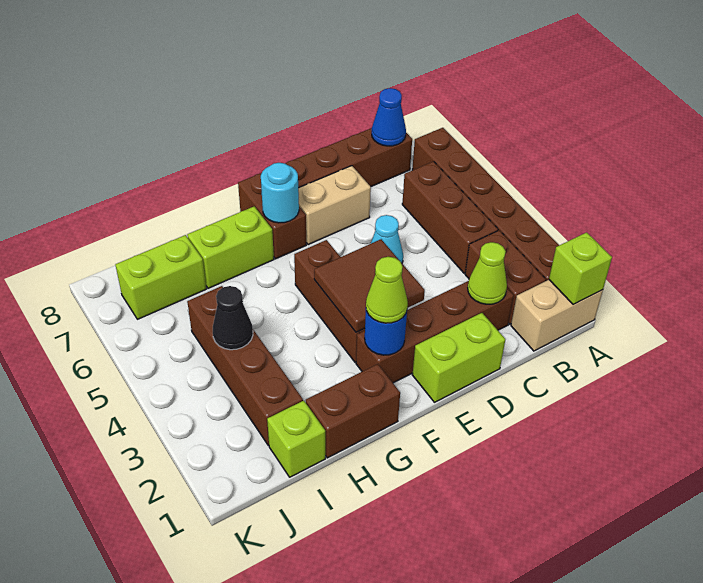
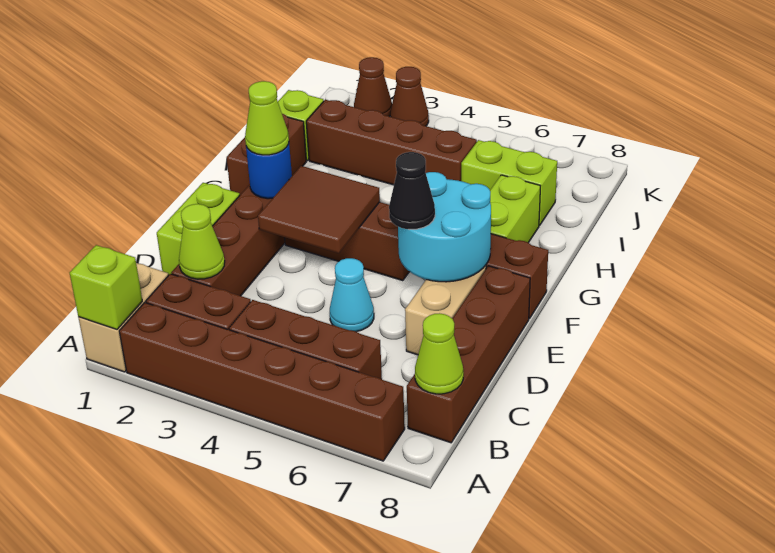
blue 1x1 cone [372,88,406,146] -> lime 1x1 cone [415,313,463,394]
cyan 1x1 round brick [261,163,299,223] -> cyan 2x2 round brick [398,172,491,282]
black 1x1 cone [213,286,253,350] -> black 1x1 cone moved to [389,152,435,230]
lime 1x2 brick [115,235,206,319] -> lime 1x2 brick turned to [461,140,557,226]
none -> brown 1x1 cone [354,57,392,117]
none -> brown 1x1 cone [390,67,429,126]

